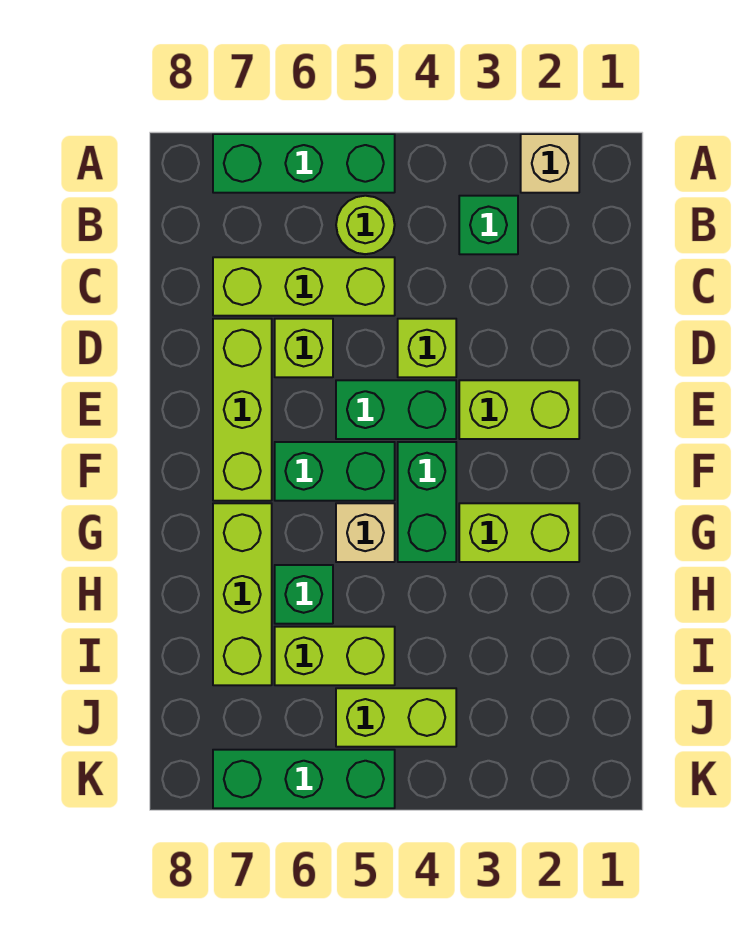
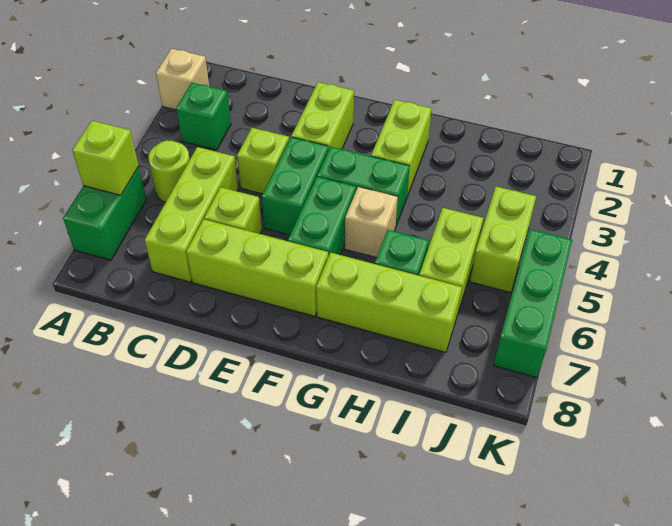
green 1x3 brick [213,134,395,193] -> green 1x2 brick [63,167,147,260]
none -> lime 1x1 brick [72,121,139,195]

